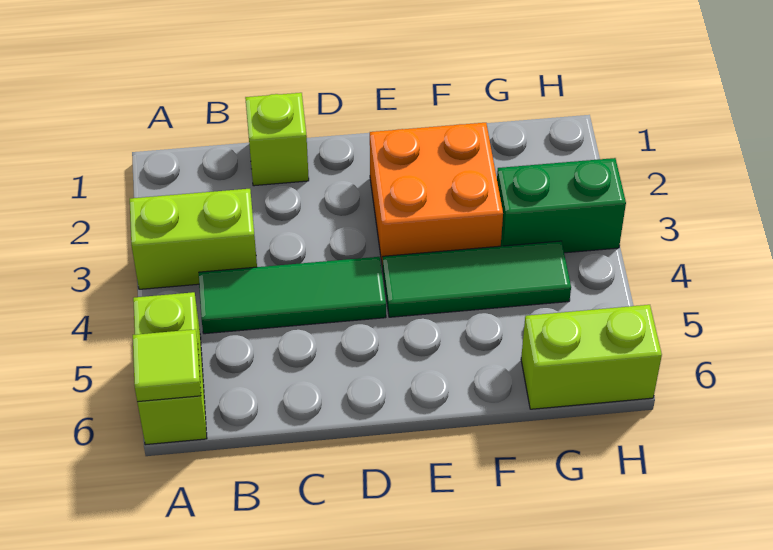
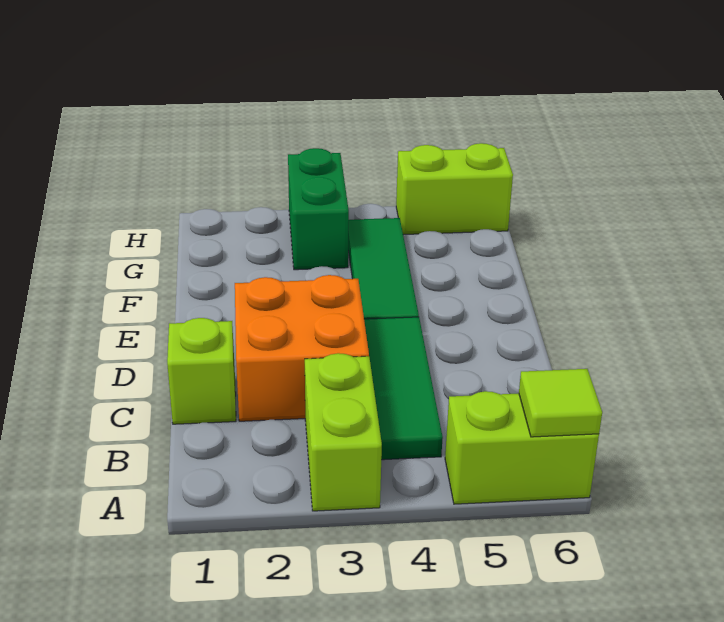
orange 2x2 brick [370,123,503,268] -> orange 2x2 brick moved to [235,275,369,421]
lime 1x2 brick [521,305,662,409] -> lime 1x2 brick turned to [396,143,513,235]

